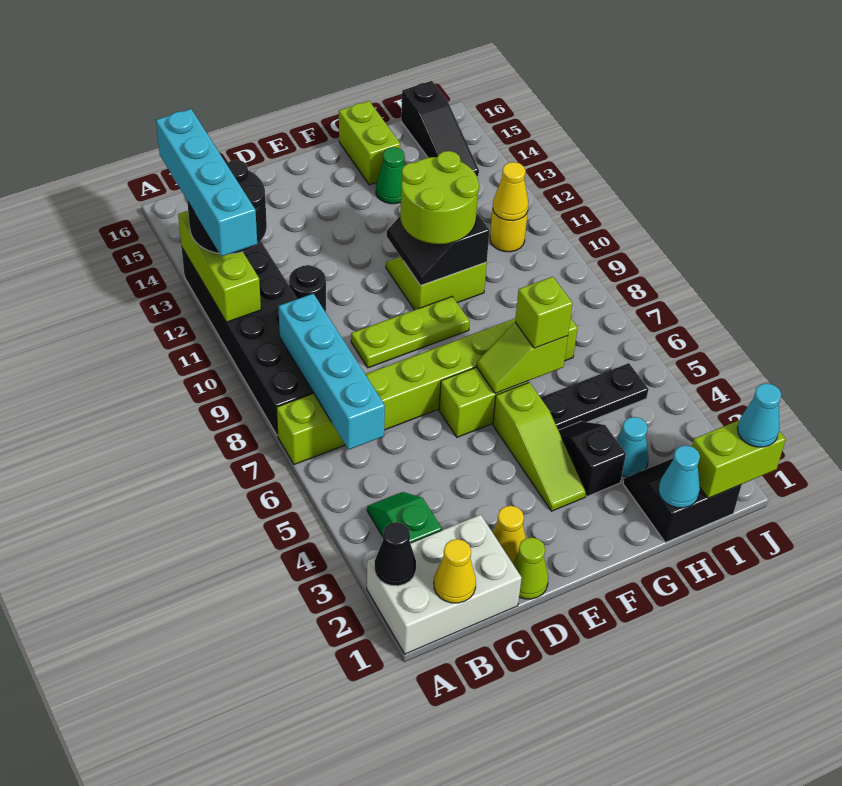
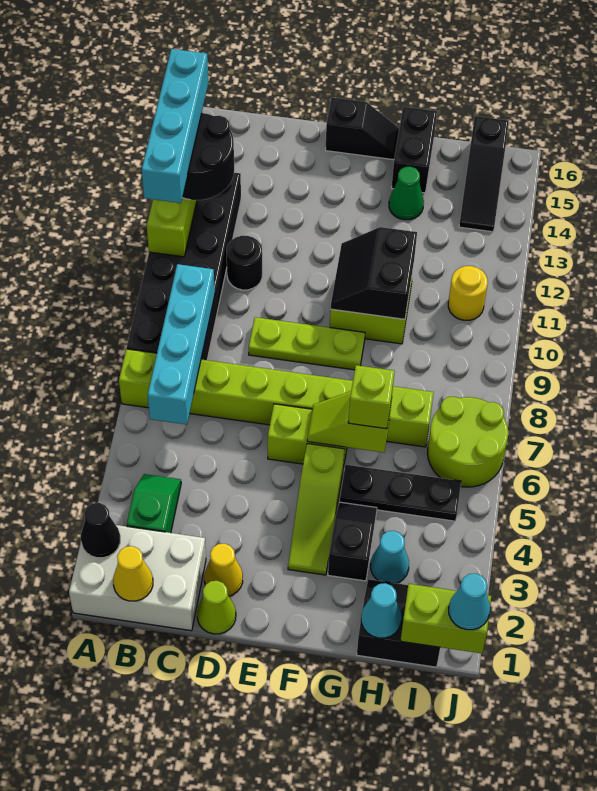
none -> black 1x2 slope [325,97,399,160]
lime 2x2 round brick [400,151,479,244] -> lime 2x2 round brick moved to [428,397,508,487]
lime 1x2 brick [339,101,400,185] -> black 1x2 brick [392,107,437,193]
yellow 1x1 cone [493,162,528,221] -> none

